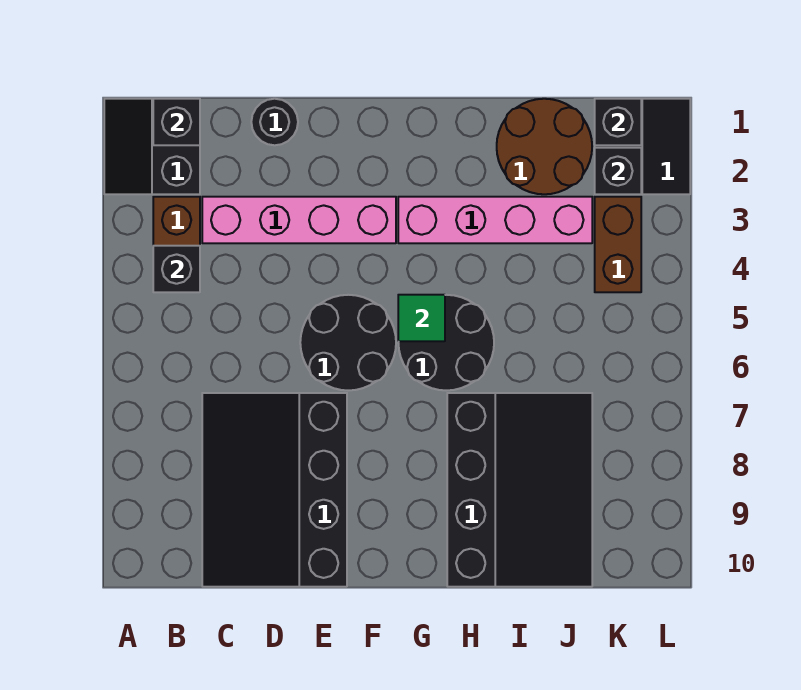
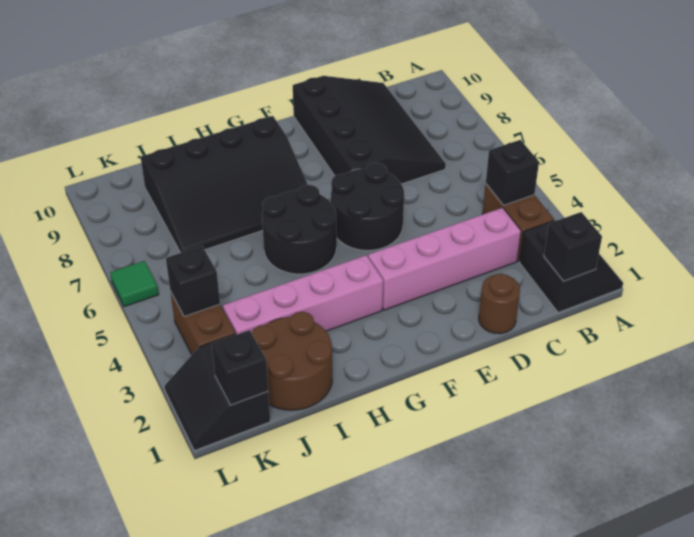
black 1x1 round brick [251,99,298,145] -> brown 1x1 round brick [479,274,520,334]
green 1x1 tile [398,295,445,341] -> green 1x1 tile moved to [110,261,159,307]
black 3x4 slope [447,393,592,587] -> black 3x4 slope turned to [141,116,308,253]
black 1x1 brick [595,148,641,194] -> black 1x1 brick moved to [166,246,220,316]

